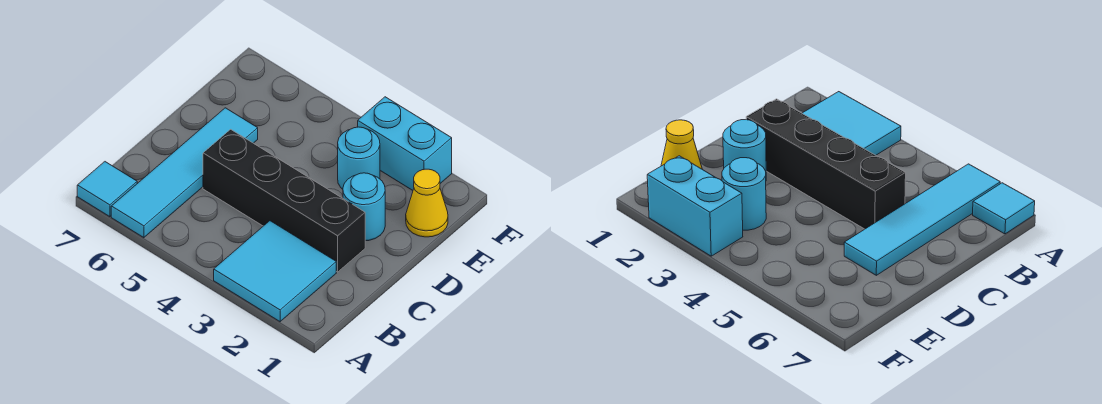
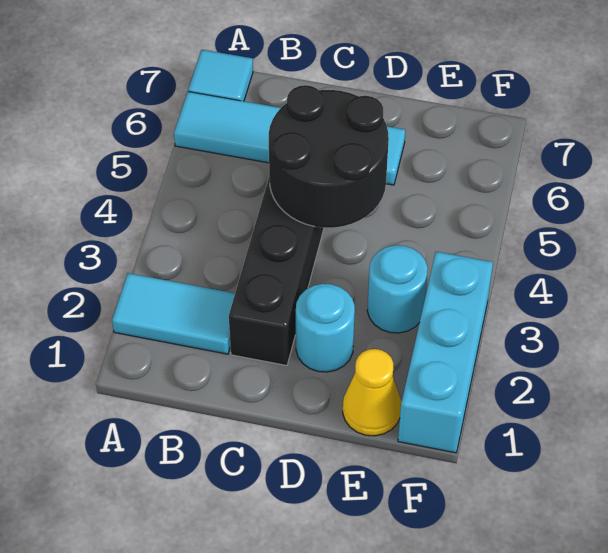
cyan 2x2 tile [214,221,336,322] -> cyan 1x2 tile [112,273,235,354]
none -> black 2x2 round brick [269,85,389,228]
cyan 1x2 brick [358,97,452,190] -> cyan 1x3 brick [398,252,493,453]

